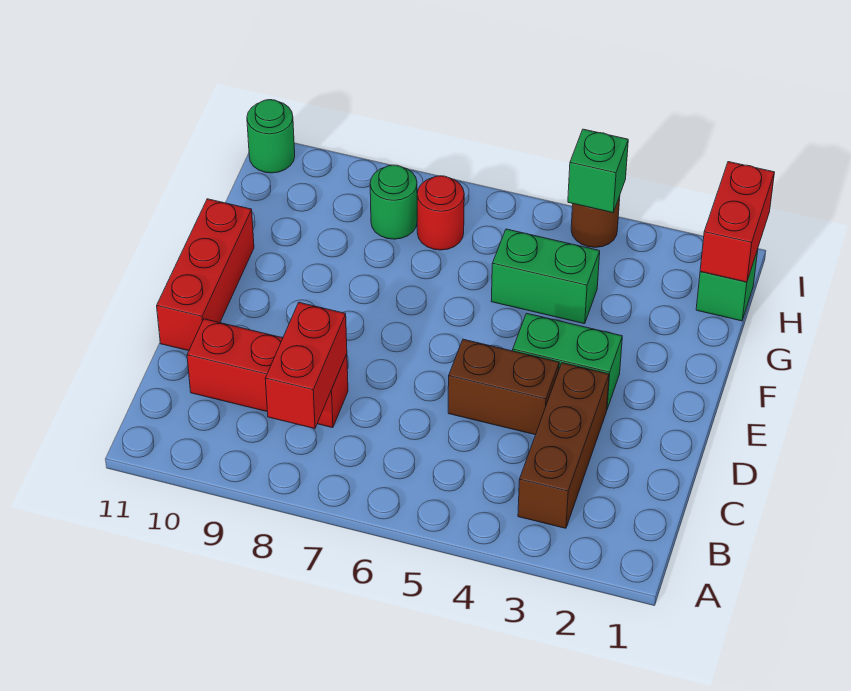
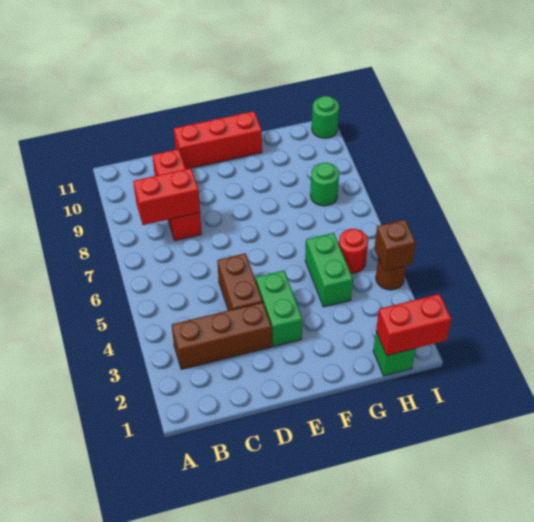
red 1x1 round brick [417,176,464,250] -> red 1x1 round brick moved to [339,229,368,273]
green 1x1 brick [568,129,628,213] -> brown 1x1 brick [374,220,416,271]

